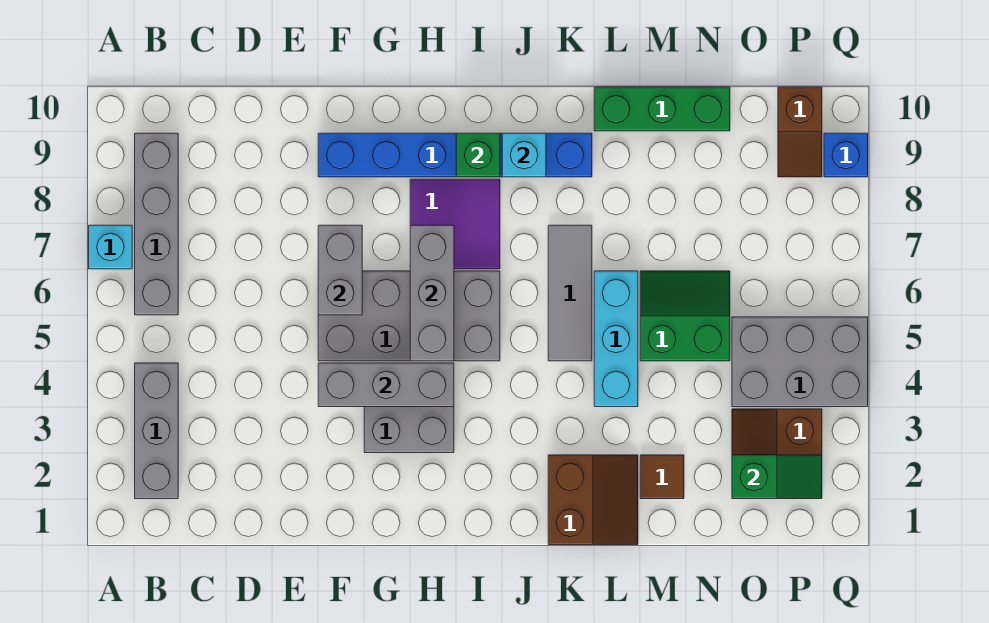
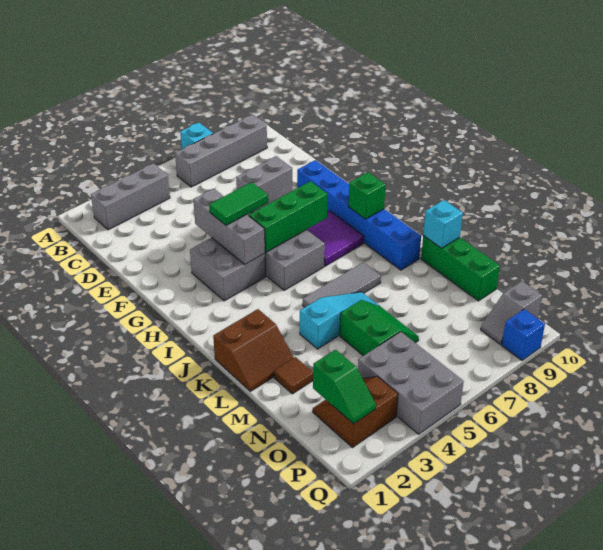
none -> green 1x2 tile [209,182,268,225]
grey 1x3 brick [410,225,454,361] -> green 1x3 brick [249,181,327,252]
cyan 1x1 brick [502,133,546,177] -> cyan 1x1 brick moved to [423,200,463,248]
cyan 1x3 brick [594,271,638,407] -> cyan 1x3 slope [300,292,379,349]
brown 1x2 slope [778,87,822,177] -> grey 1x2 slope [481,281,542,344]

